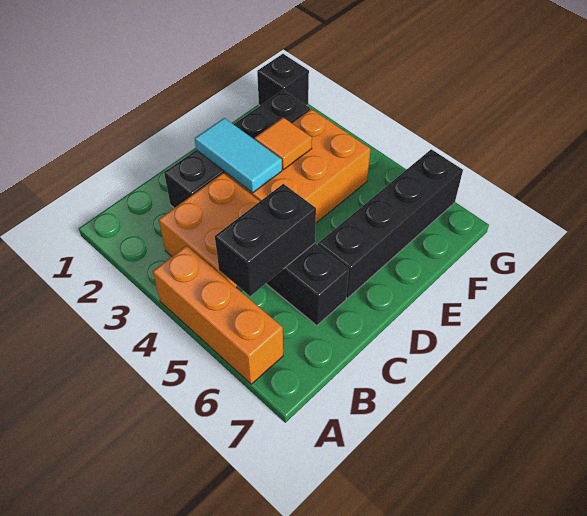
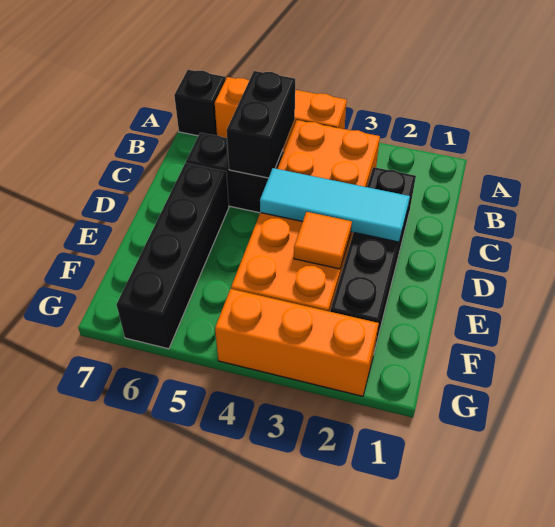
cyan 1x2 tile [195,118,282,193] -> cyan 1x3 tile [260,168,410,242]
black 1x1 brick [257,54,309,106] -> black 1x1 brick moved to [174,70,225,136]
none -> orange 1x3 brick [215,289,379,396]

